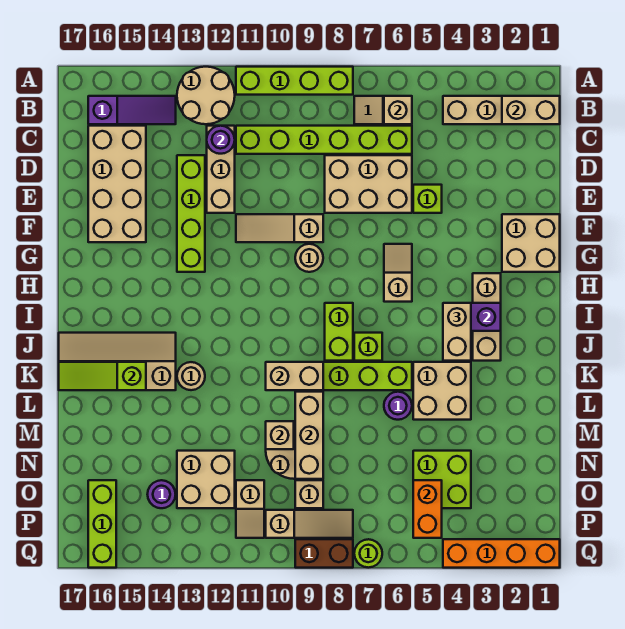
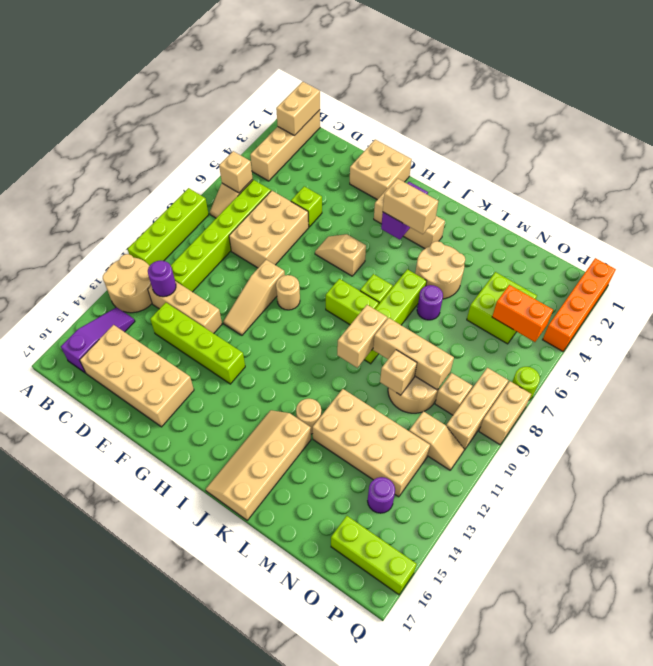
tan 2x2 brick [413,362,471,420] -> tan 2x2 round brick [415,241,465,299]
lime 1x3 slope [59,362,146,390] -> none
tan 2x2 brick [177,451,235,508] -> tan 2x4 brick [313,389,430,497]
tan 1x3 slope [266,510,353,538] -> tan 1x3 brick [446,368,509,450]
brown 1x2 brick [295,539,353,568] -> tan 1x2 brick [479,381,531,445]

